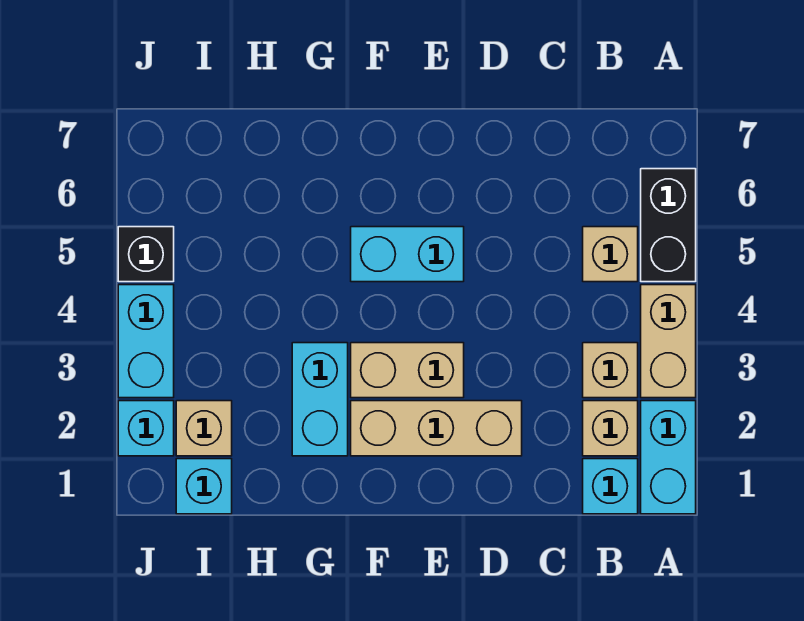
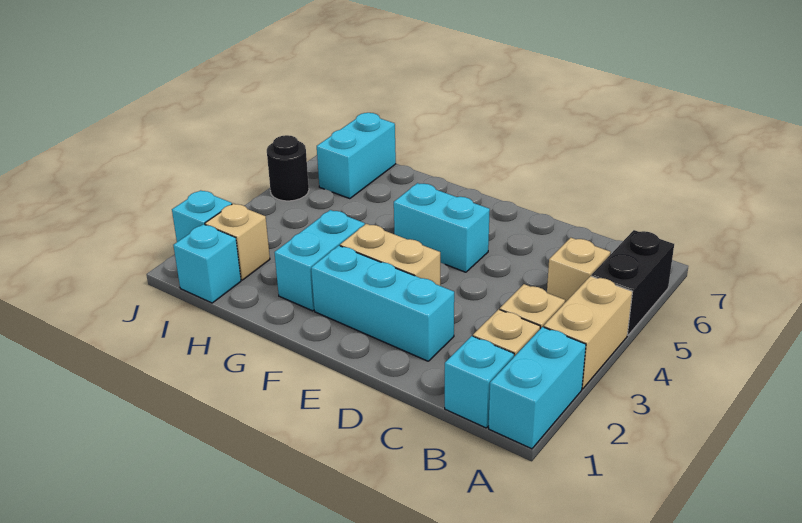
tan 1x3 brick [351,401,522,456] -> cyan 1x3 brick [311,246,454,361]
cyan 1x2 brick [118,285,174,398] -> cyan 1x2 brick moved to [317,113,396,199]
black 1x1 brick [118,227,174,282] -> black 1x1 round brick [267,135,309,201]

